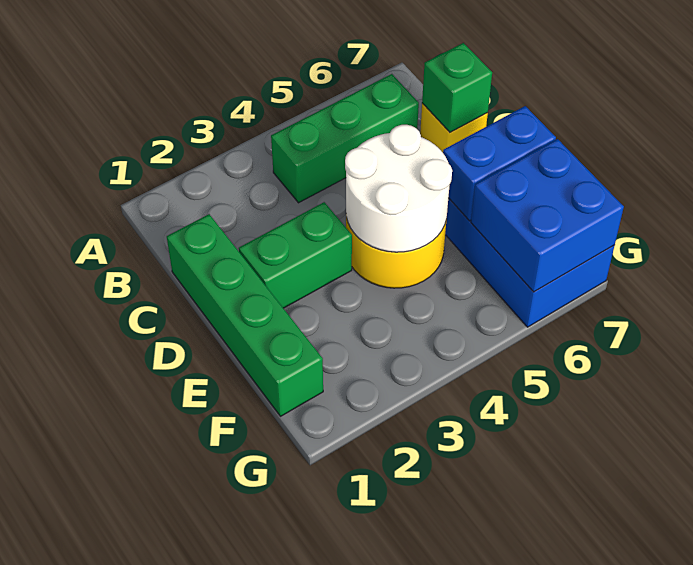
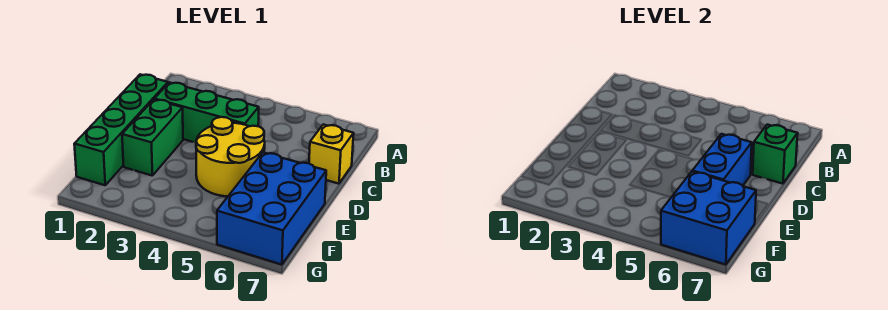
green 1x3 brick [271,74,419,203] -> green 1x3 brick moved to [155,83,259,142]
green 1x2 brick [239,202,352,308] -> green 1x2 brick turned to [122,99,183,176]
white 2x2 round brick [345,125,452,252] -> none
blue 1x2 brick [443,106,556,221] -> blue 1x2 brick turned to [692,134,752,185]

